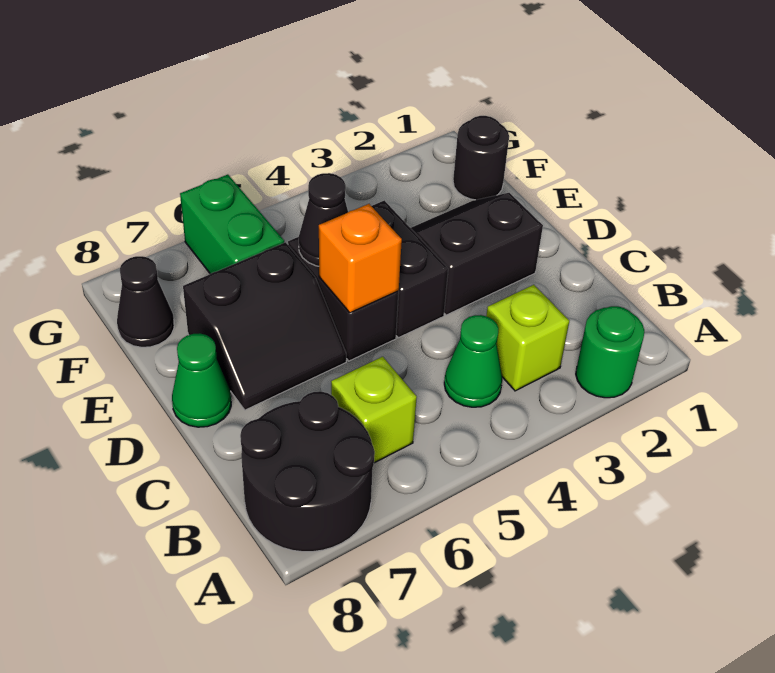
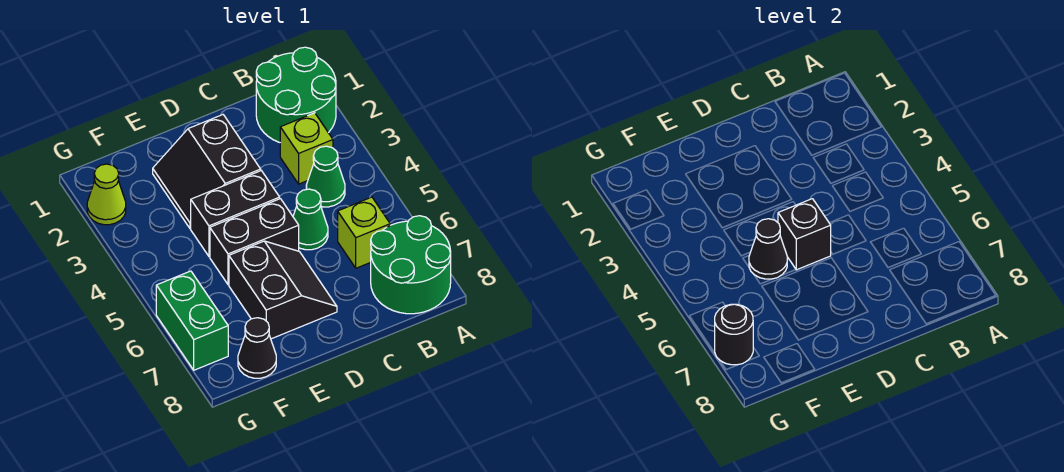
green 1x1 round brick [576,306,644,398] -> green 2x2 round brick [256,47,336,142]
black 2x2 round brick [240,391,375,552] -> green 2x2 round brick [371,216,451,314]
orange 1x1 brick [319,204,402,313] -> black 1x1 brick [778,199,831,270]
green 1x1 cone [172,333,231,427] -> green 1x1 cone moved to [293,189,328,250]
black 1x1 round brick [453,116,509,200] -> black 1x1 round brick moved to [715,304,753,365]
green 1x2 brick [180,175,284,274] -> green 1x2 brick turned to [156,271,228,370]
none -> lime 1x1 cone [87,164,126,225]

